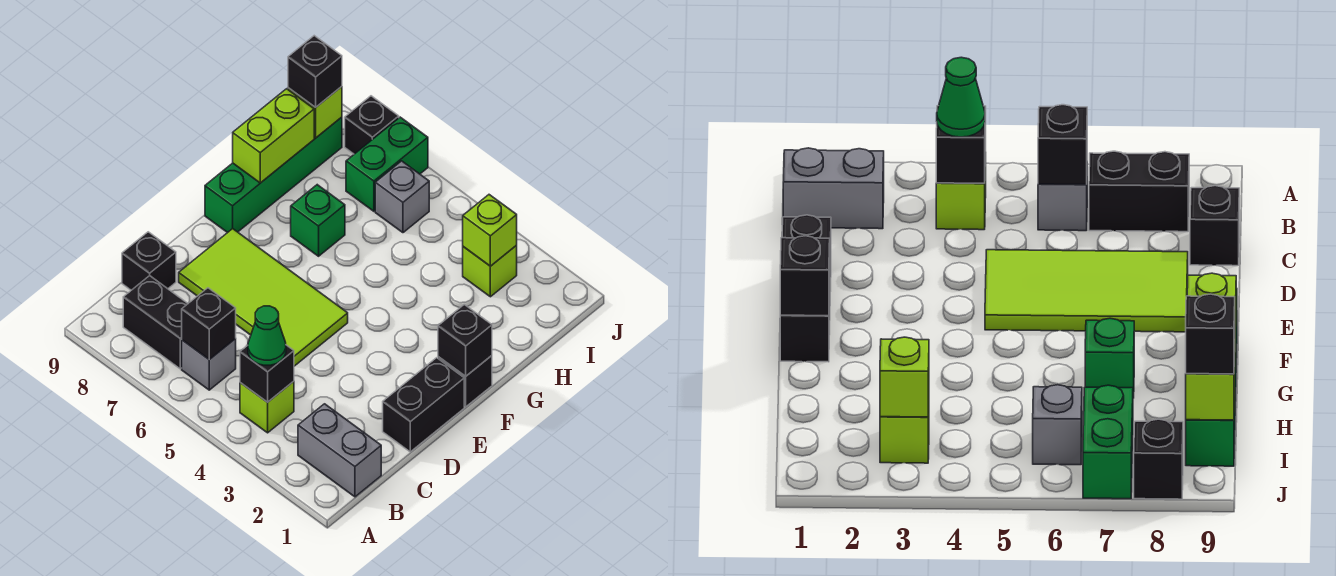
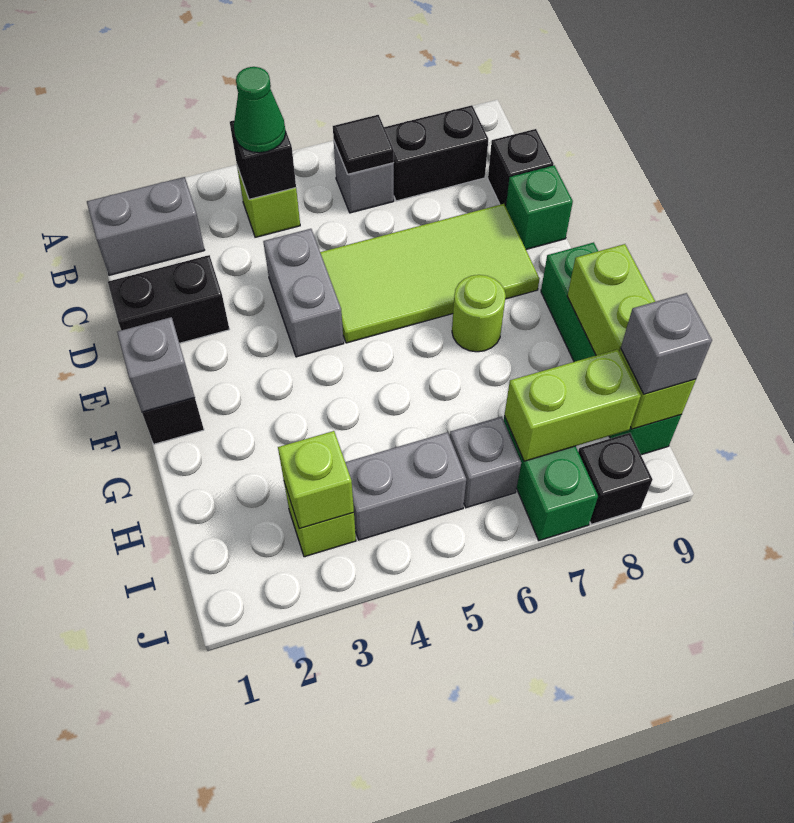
black 1x1 brick [182,288,236,360] -> black 1x1 tile [333,115,394,174]
black 1x2 brick [383,358,464,452] -> black 1x2 brick turned to [108,255,229,343]
none -> grey 1x2 brick [263,229,344,357]
black 1x1 brick [438,305,492,376] -> grey 1x1 brick [117,317,195,412]
none -> lime 1x1 round brick [452,275,506,352]
green 1x1 brick [291,185,345,256] -> green 1x1 brick moved to [506,165,573,249]
none -> grey 1x2 brick [345,432,466,540]
none -> lime 1x2 brick [504,349,641,461]
black 1x1 brick [288,36,342,107] -> grey 1x1 brick [621,293,712,394]

